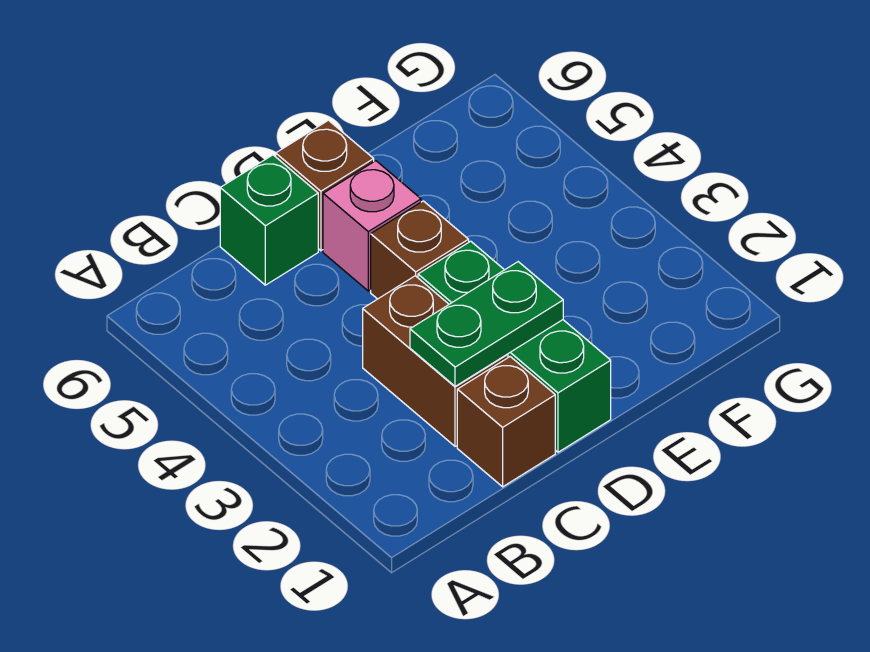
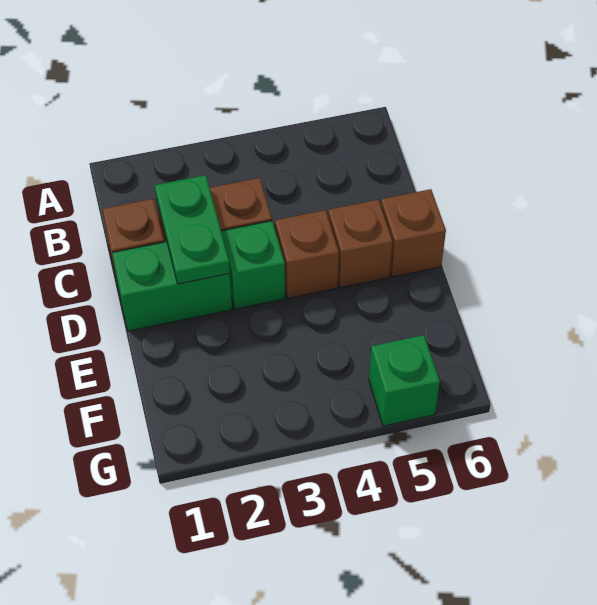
green 1x1 brick [220,155,318,285] -> green 1x1 brick moved to [369,335,440,426]
pink 1x1 brick [323,161,421,291] -> brown 1x1 brick [328,200,393,288]

